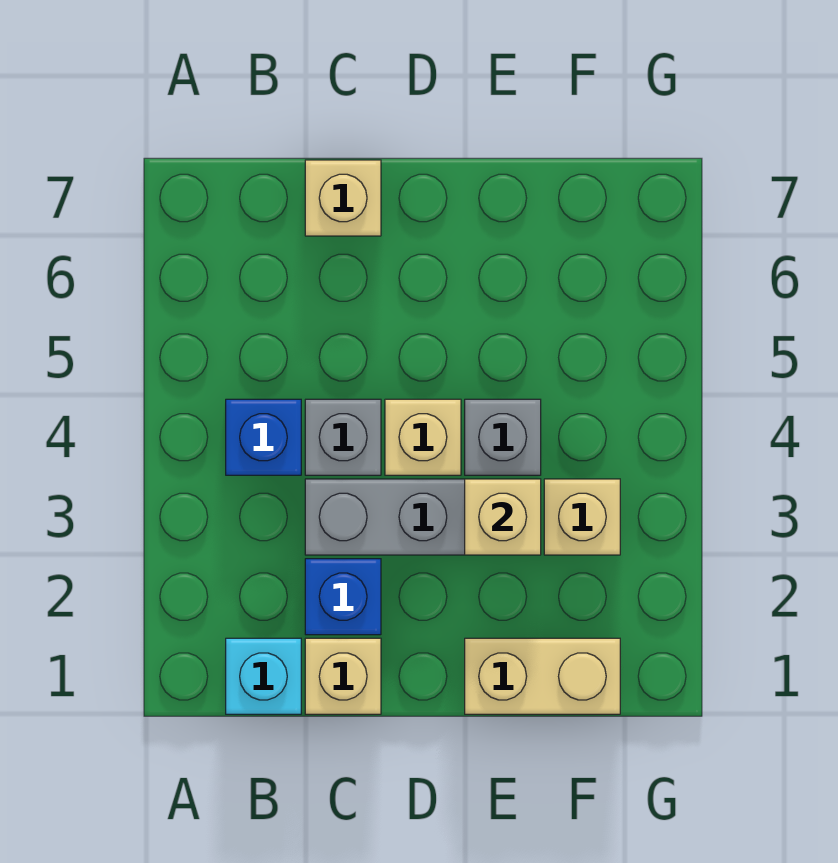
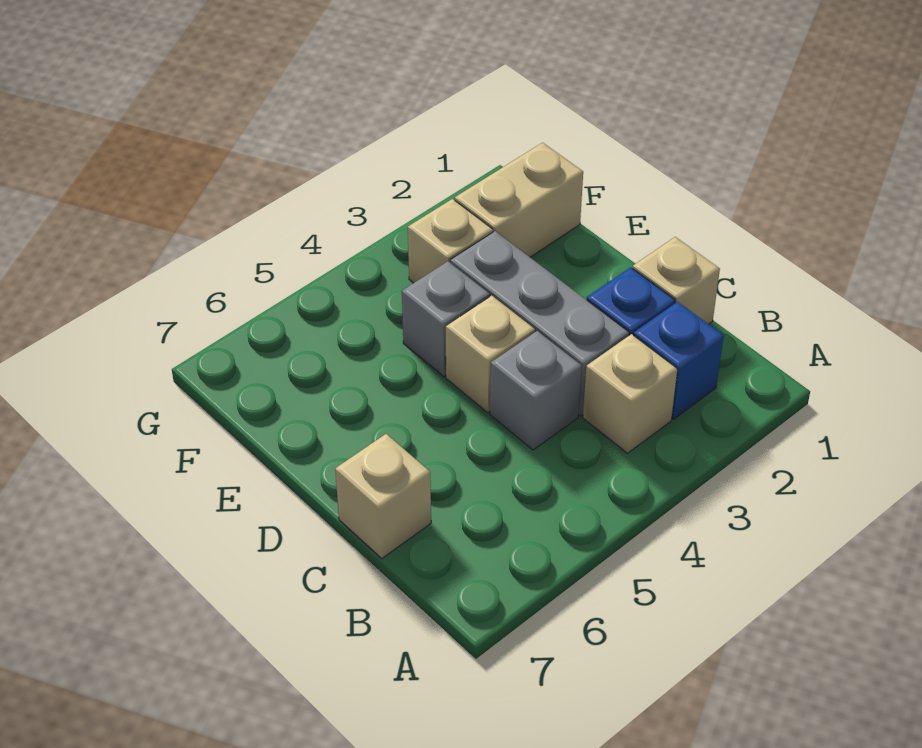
cyan 1x1 brick [226,638,301,714] -> none
blue 1x1 brick [226,399,301,475] -> blue 1x1 brick moved to [634,302,724,419]
tan 1x2 brick [465,638,620,714] -> tan 1x2 brick turned to [455,143,583,257]
tan 1x1 brick [465,479,541,555] -> tan 1x1 brick moved to [583,334,678,453]

